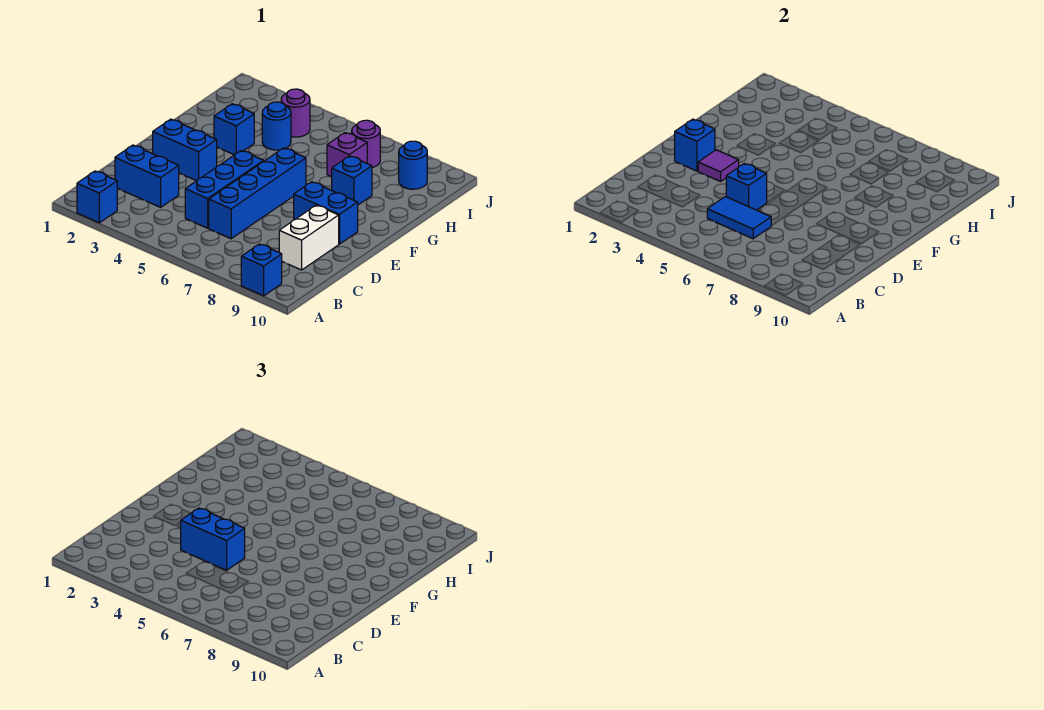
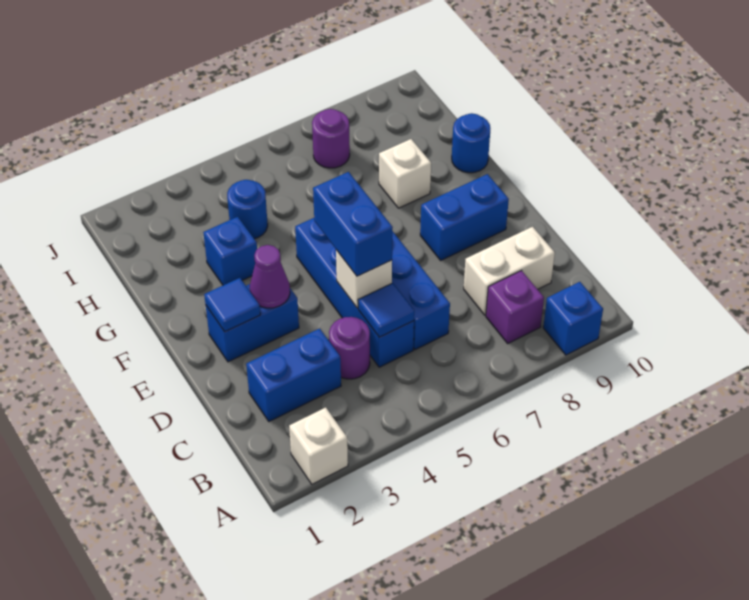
blue 1x1 brick [77,171,117,223] -> white 1x1 brick [289,407,348,484]
blue 1x3 brick [185,151,264,228] -> blue 1x4 brick [295,218,414,367]
blue 1x2 tile [707,197,771,239] -> blue 1x1 tile [358,283,414,337]
white 1x2 brick [279,205,339,270] -> white 1x2 brick turned to [464,227,555,315]
blue 1x2 brick [181,508,245,570] -> blue 1x2 brick turned to [313,172,393,276]
blue 1x1 brick [726,163,767,210] -> white 1x1 brick [336,250,392,308]
blue 1x1 brick [675,119,715,171] -> blue 1x1 tile [204,278,260,332]
purple 1x1 tile [698,150,739,182] -> purple 1x1 cone [250,245,290,308]
blue 1x1 brick [332,156,372,205] -> white 1x1 brick [379,139,431,208]
purple 1x1 brick [327,133,367,177] -> purple 1x1 brick moved to [486,271,544,343]
purple 1x1 round brick [281,89,310,137] -> purple 1x1 round brick moved to [329,317,370,379]
blue 1x1 round brick [398,141,427,189] -> blue 1x1 round brick moved to [452,113,490,173]

